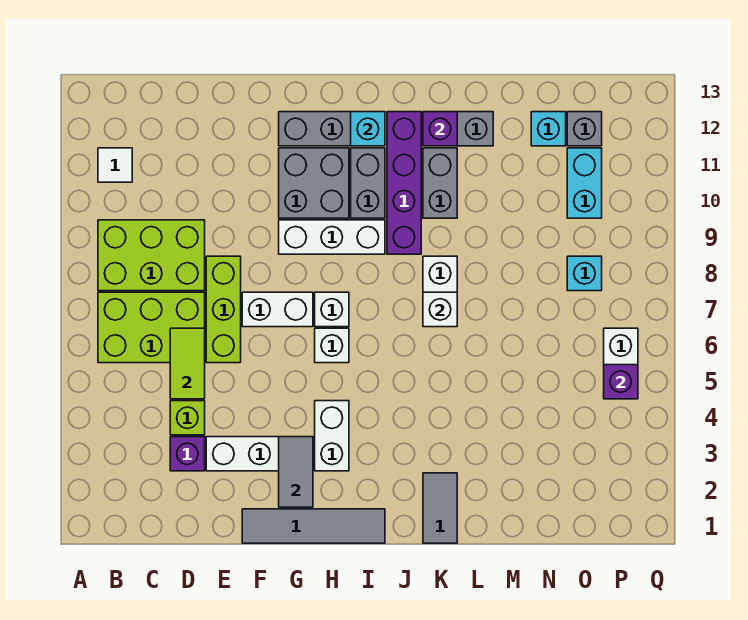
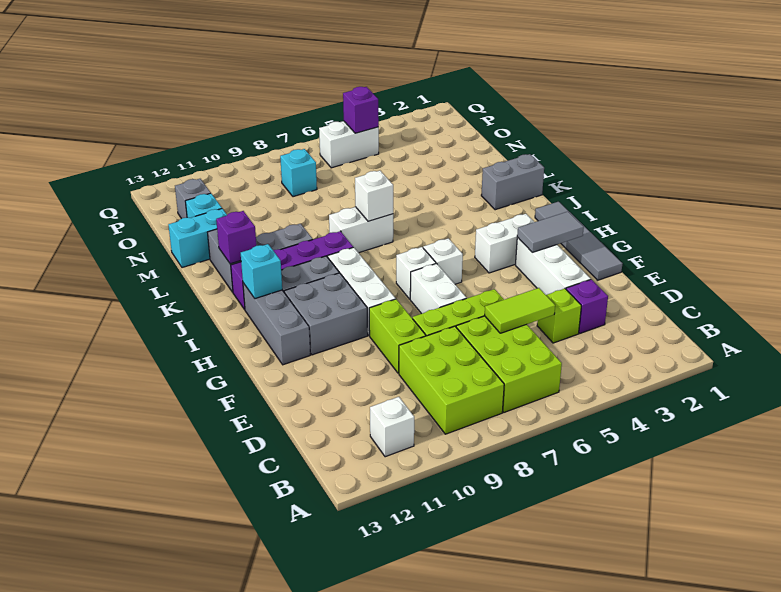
white 1x1 tile [98,148,132,182] -> white 1x1 brick [370,397,414,457]
none -> lime 1x2 brick [369,299,426,373]
grey 1x2 tile [423,473,457,543] -> grey 1x2 brick [481,154,544,210]
cyan 1x2 brick [567,148,602,218] -> cyan 1x2 brick moved to [169,209,227,268]

